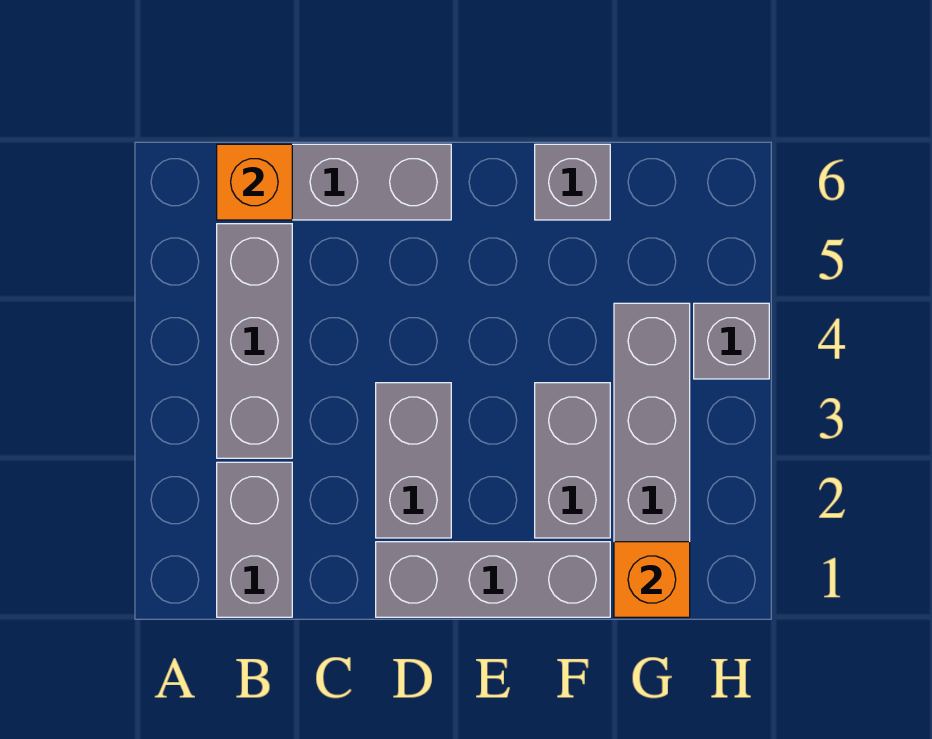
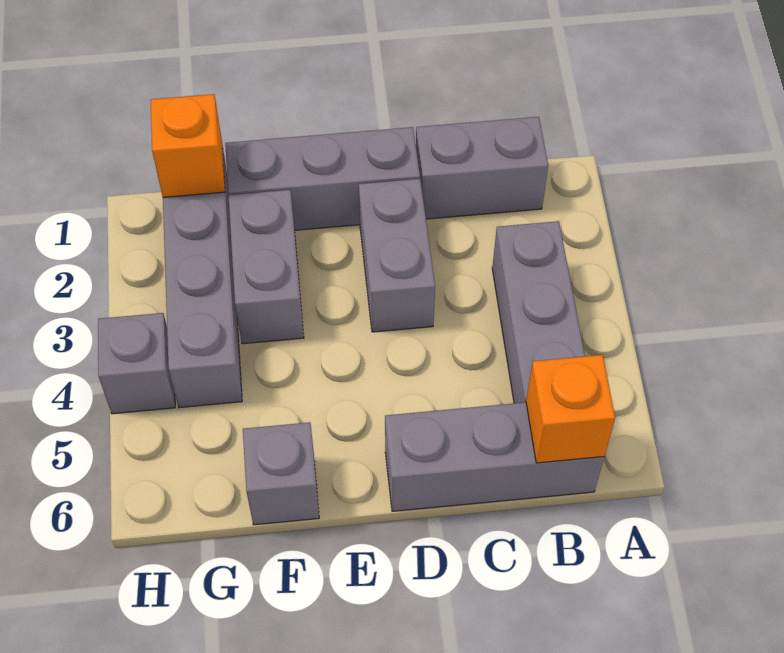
grey 1x2 brick [217,462,292,617] -> grey 1x2 brick turned to [416,117,548,219]

